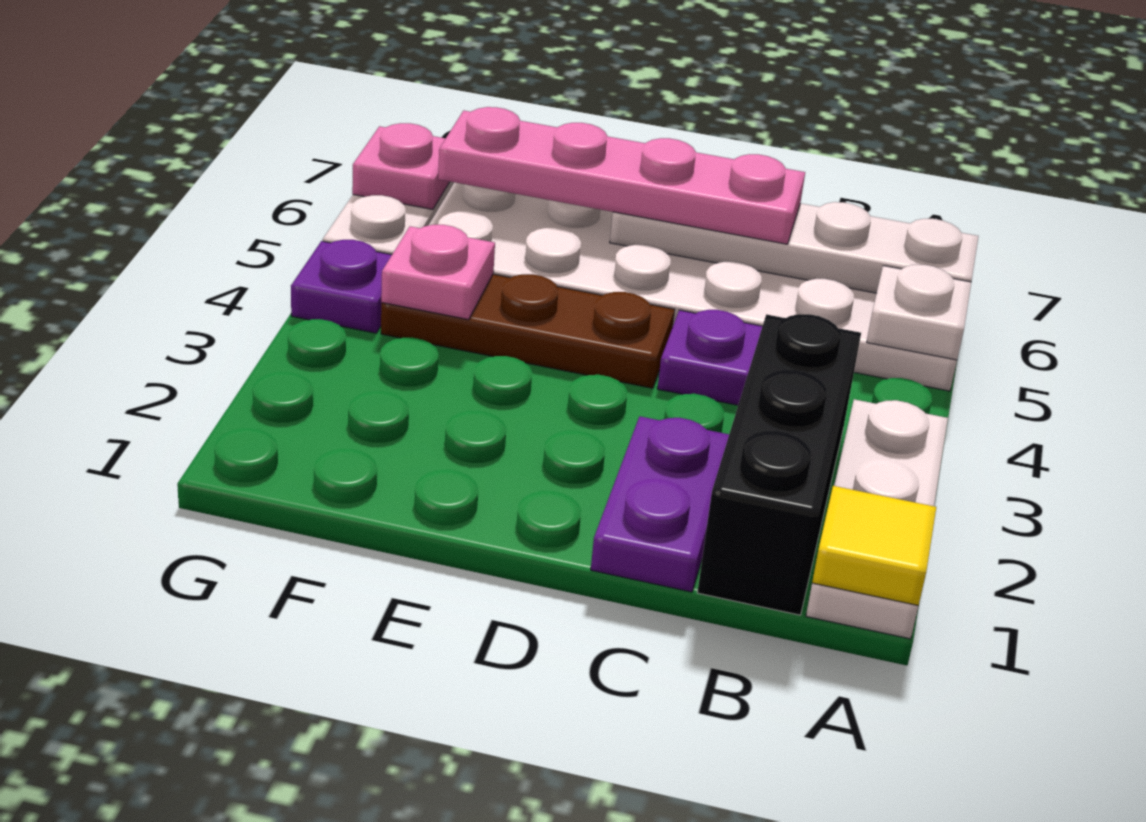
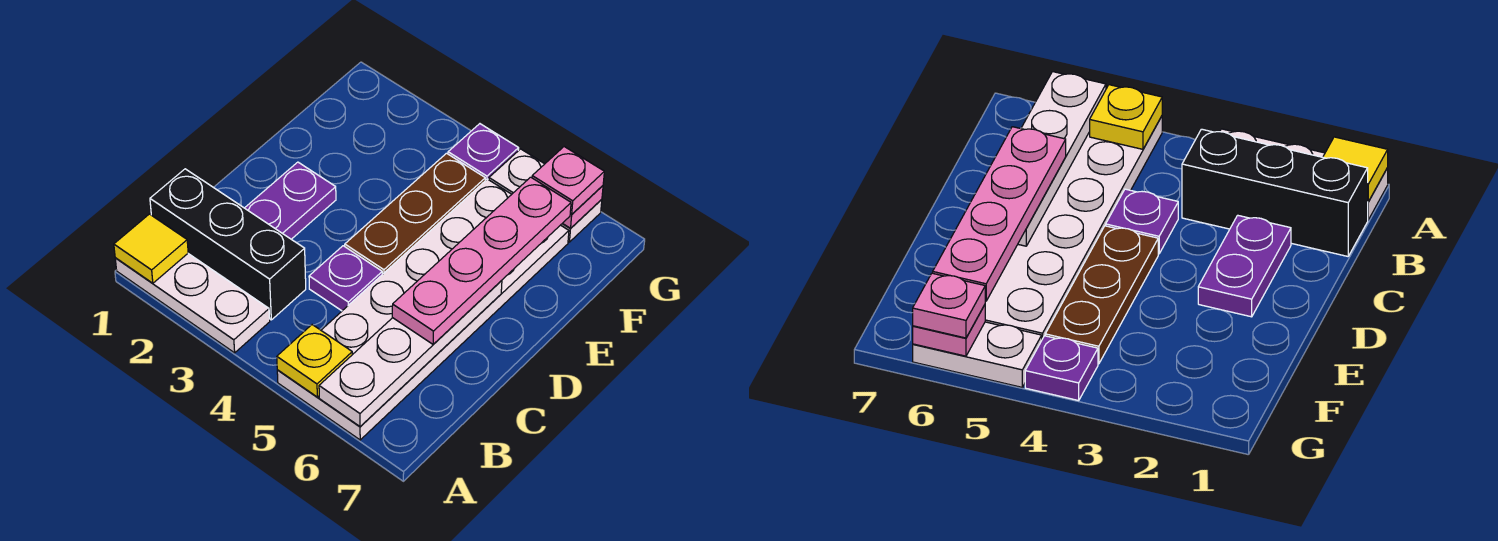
white 1x1 plate [867,265,971,360] -> yellow 1x1 plate [277,325,352,397]
purple 1x2 plate [591,416,729,592] -> purple 1x2 plate turned to [245,162,336,239]
pink 1x1 plate [381,225,495,320] -> pink 1x1 plate moved to [532,147,604,214]

